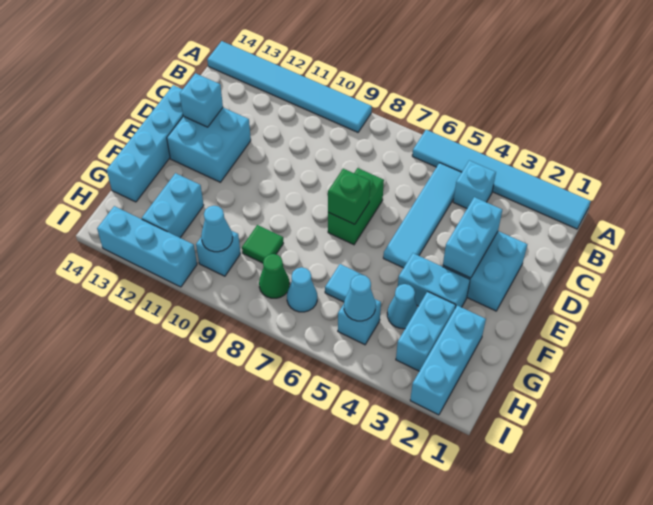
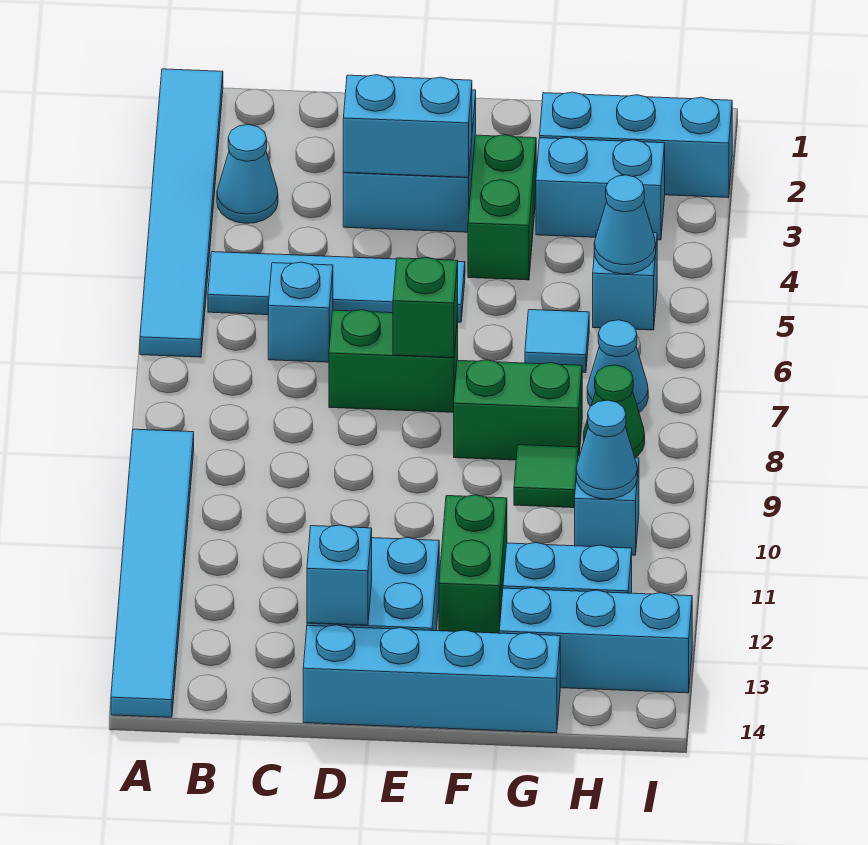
cyan 1x1 brick [453,160,496,208] -> cyan 1x1 brick moved to [268,262,333,362]
cyan 1x2 brick [398,253,470,308] -> green 1x2 brick [468,135,536,280]
none -> green 1x2 brick [454,360,582,460]
none -> green 1x2 brick [439,495,507,633]
cyan 1x1 cone [387,284,418,329] -> cyan 1x1 cone moved to [217,124,278,223]
cyan 1x3 brick [97,206,197,287] -> cyan 1x3 brick turned to [499,588,692,693]

